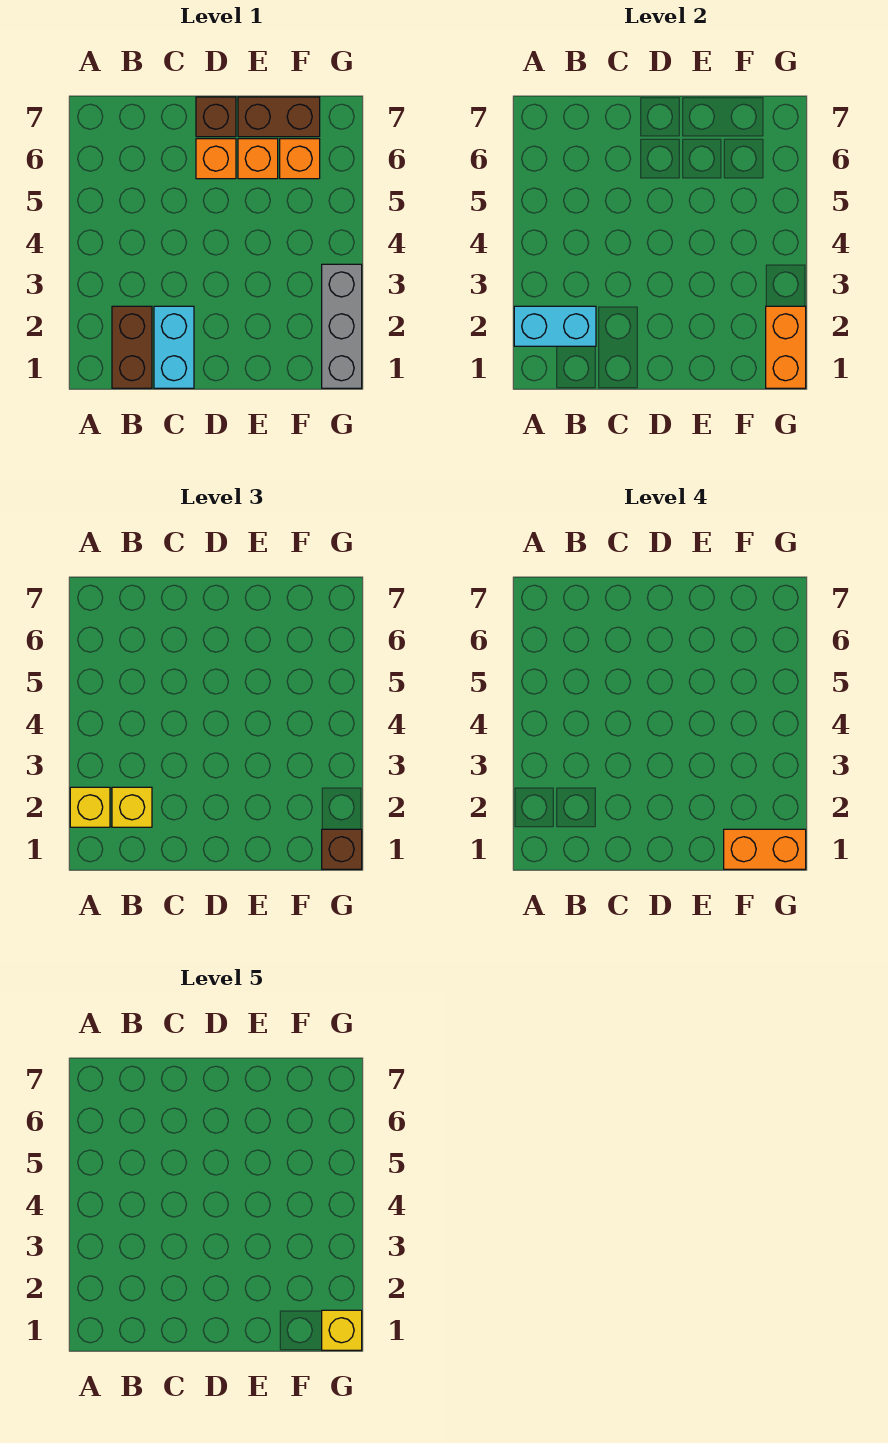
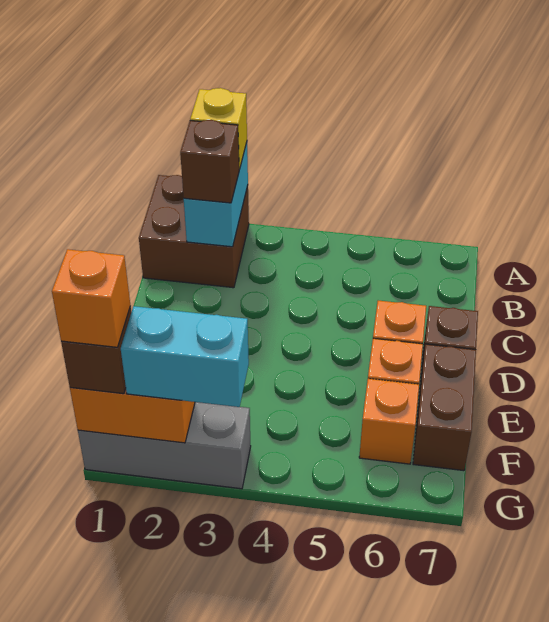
brown 1x2 brick [112,306,152,388] -> brown 2x2 brick [139,175,249,288]
yellow 1x1 brick [112,787,152,827] -> brown 1x1 brick [180,120,239,203]
cyan 1x2 brick [154,306,194,388] -> cyan 1x2 brick moved to [121,306,249,407]
orange 1x2 brick [724,829,806,869] -> orange 1x1 brick [52,249,130,347]
yellow 1x1 brick [322,1310,362,1350] -> none

